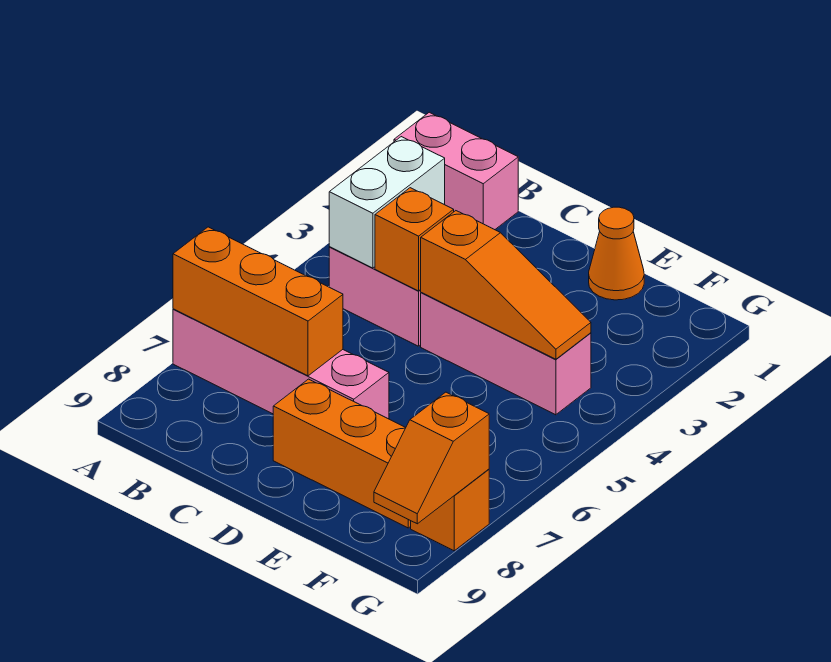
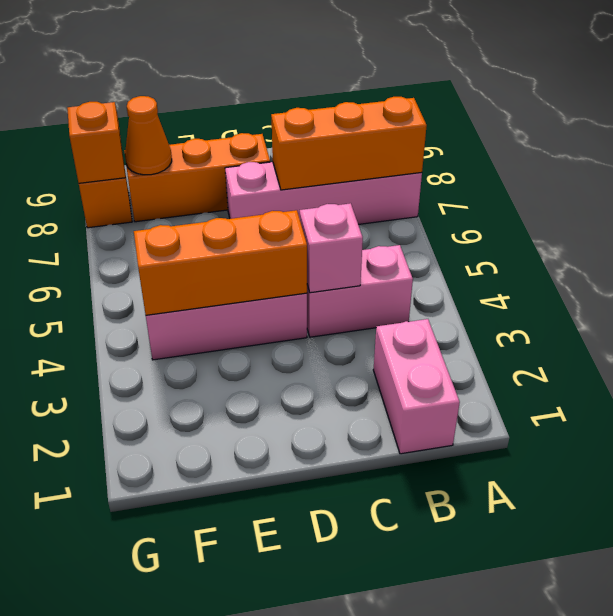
pink 1x2 brick [394,112,518,230] -> pink 1x2 brick turned to [373,319,460,454]
white 1x2 brick [329,137,445,268] -> none
orange 1x1 brick [375,188,454,291] -> pink 1x1 brick [300,203,363,293]
orange 1x3 slope [421,211,591,359] -> orange 1x3 brick [134,210,307,315]
orange 1x1 cone [589,207,644,300] -> orange 1x1 cone moved to [125,96,172,175]

